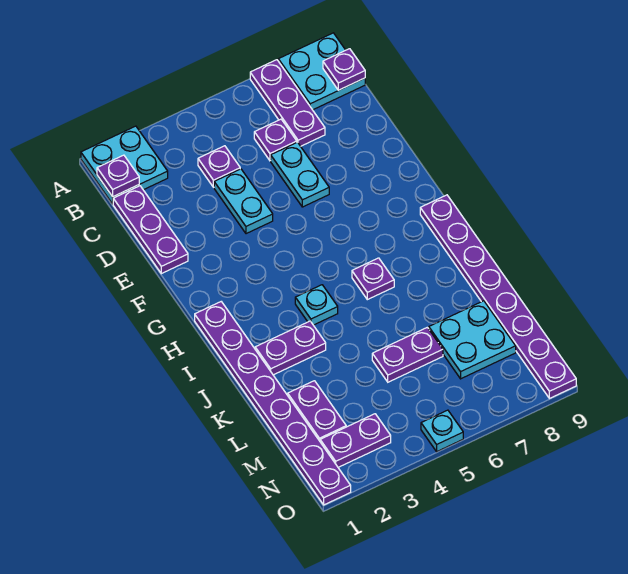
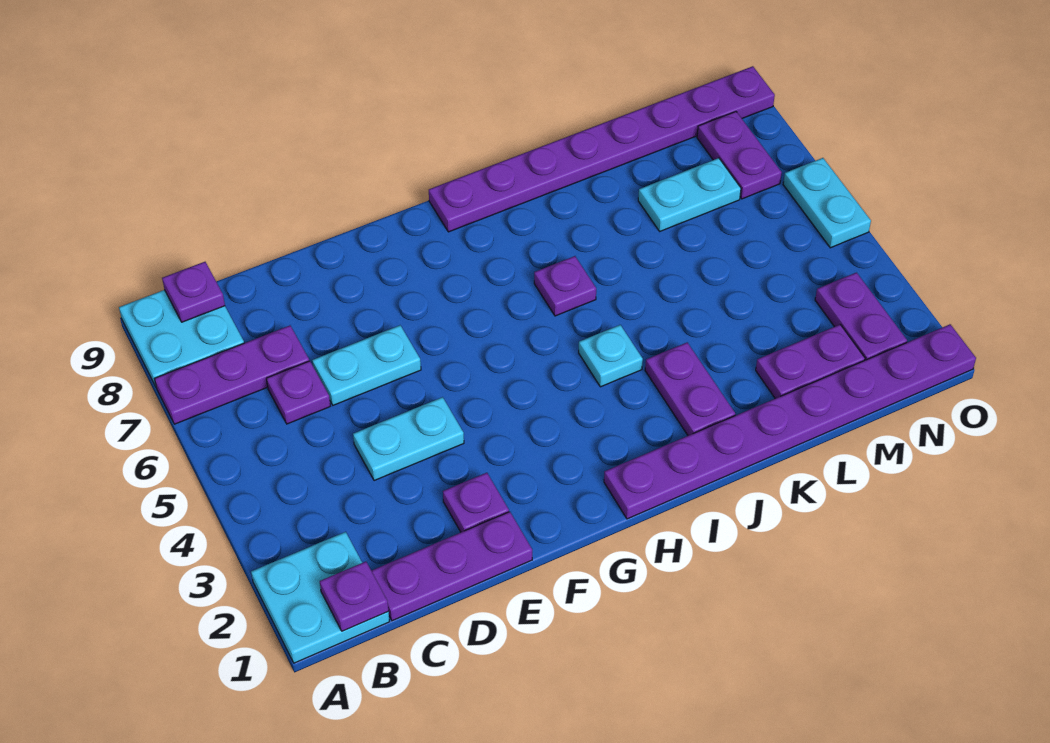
purple 1x1 plate [198,146,240,187] -> purple 1x1 plate moved to [443,473,509,532]
purple 1x2 plate [372,327,443,382] -> purple 1x2 plate moved to [697,112,782,199]
cyan 2x2 plate [429,301,516,379] -> cyan 1x2 plate [638,158,741,231]
cyan 1x1 plate [421,410,463,452] -> cyan 1x2 plate [783,158,871,248]

